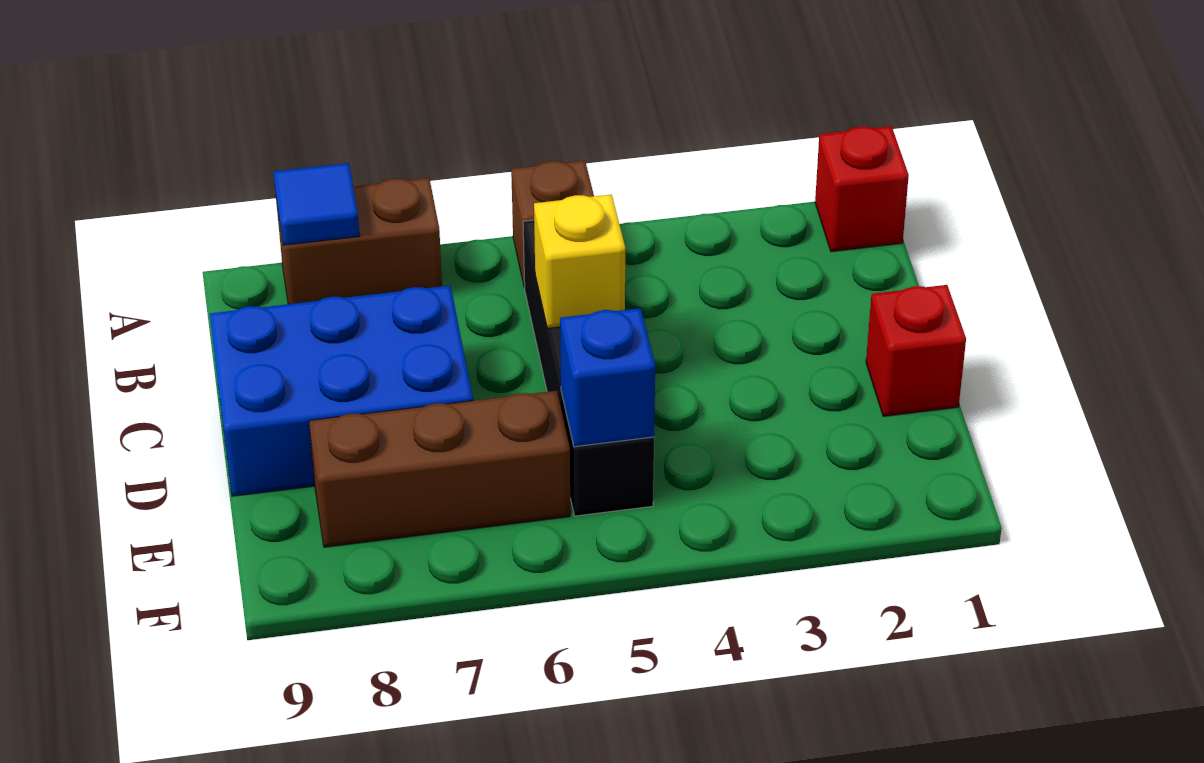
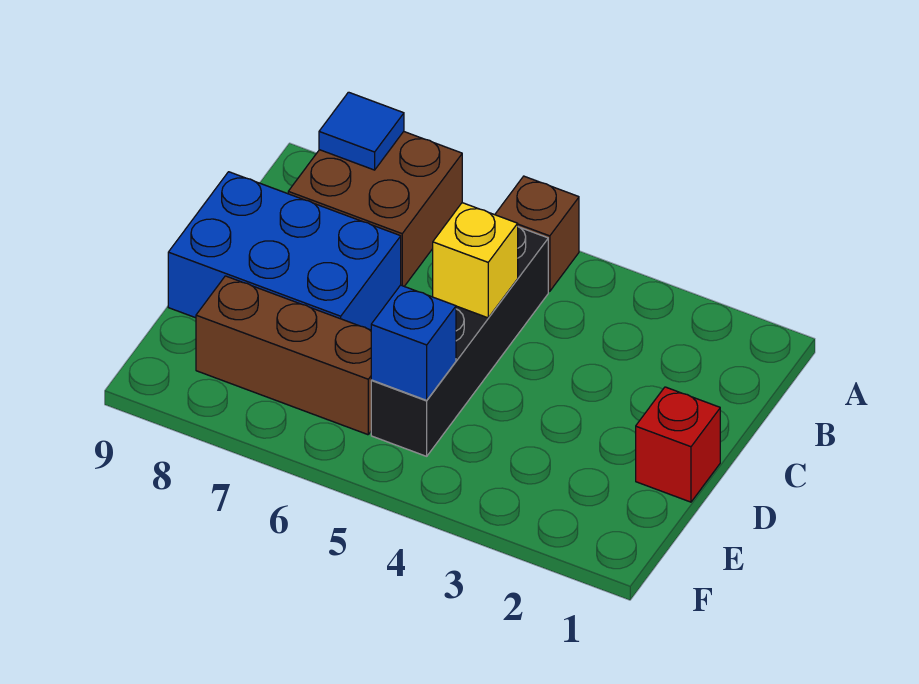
red 1x1 brick [815,126,909,252] -> none
brown 1x2 brick [276,178,442,304] -> brown 2x2 brick [288,132,462,286]

